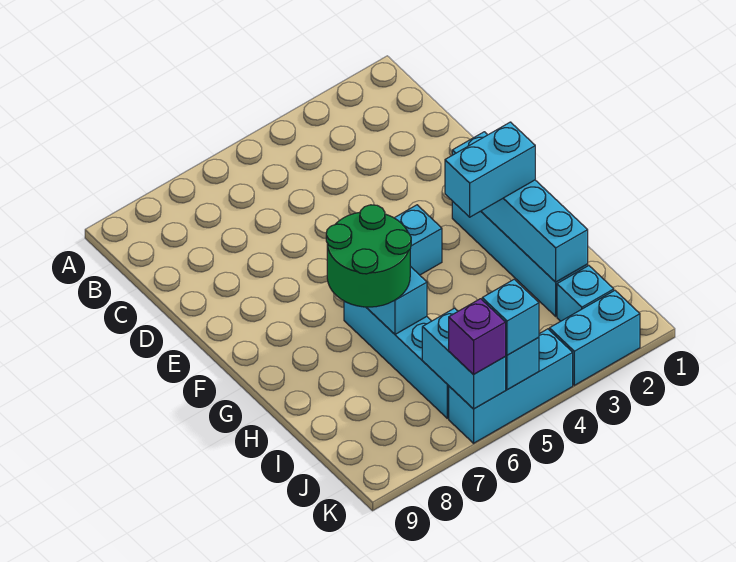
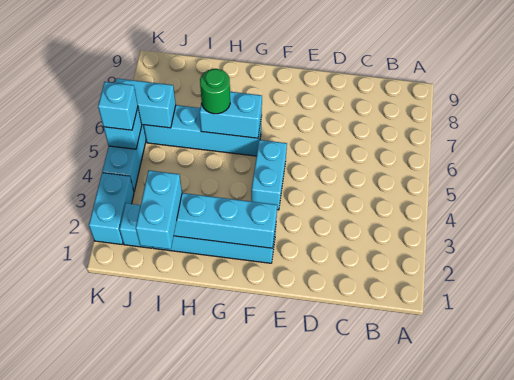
cyan 1x2 brick [445,122,535,217] -> cyan 1x2 brick moved to [136,170,182,249]
green 2x2 round brick [326,205,411,307] -> green 1x1 round brick [200,69,230,114]
purple 1x1 brick [449,299,506,375] -> none

